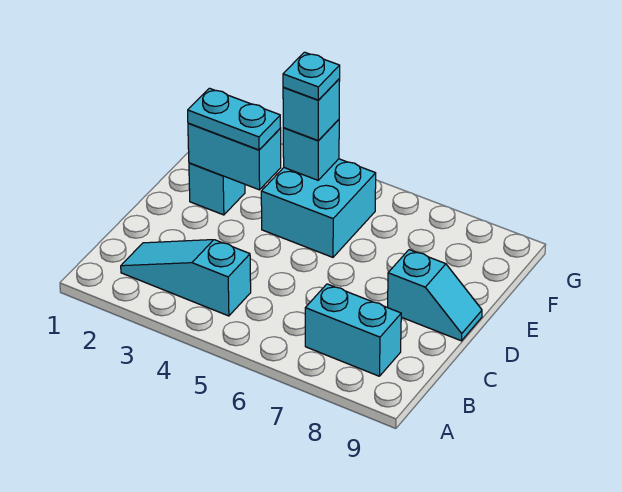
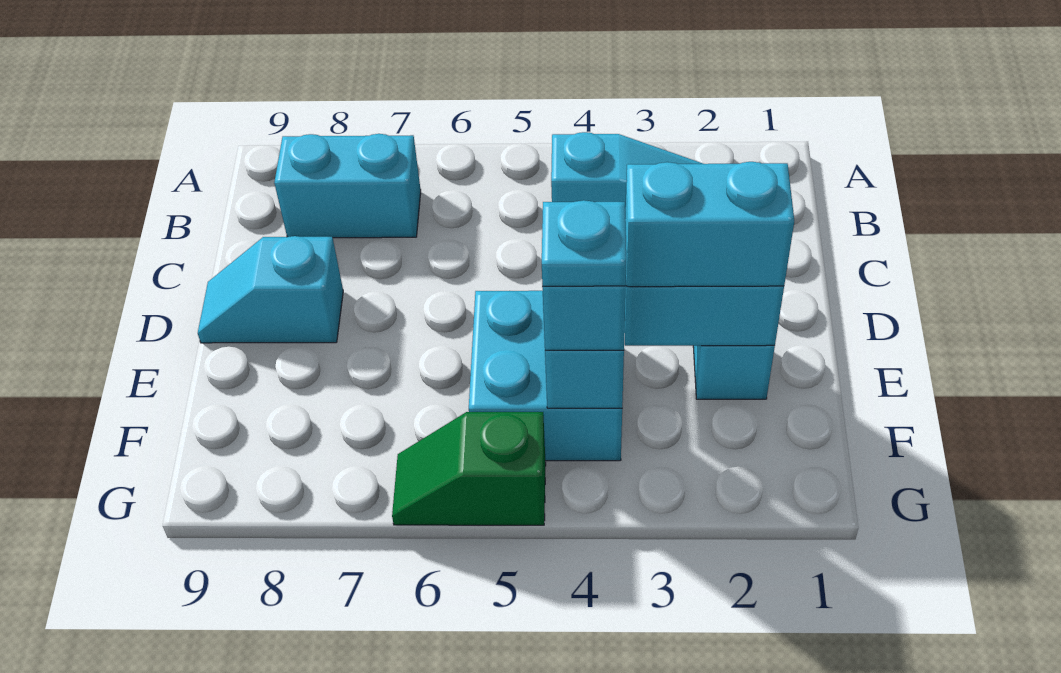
cyan 1x2 plate [188,88,280,150] -> cyan 1x2 brick [625,162,794,287]
none -> green 1x2 slope [392,412,546,525]

